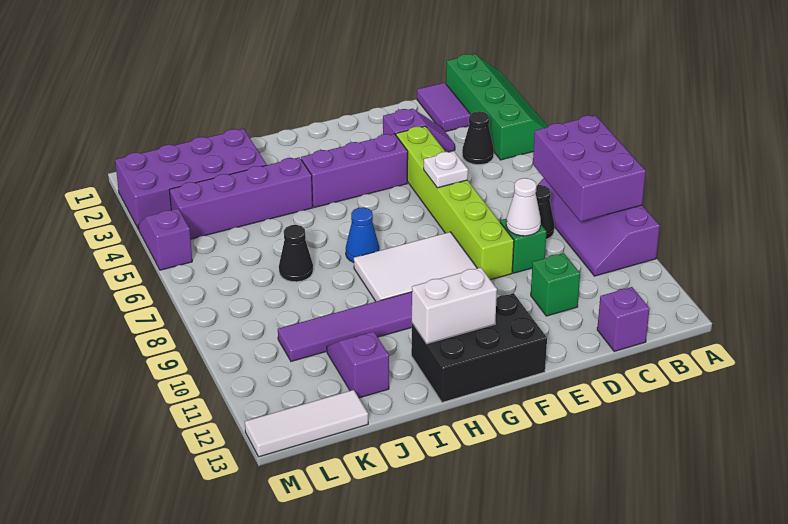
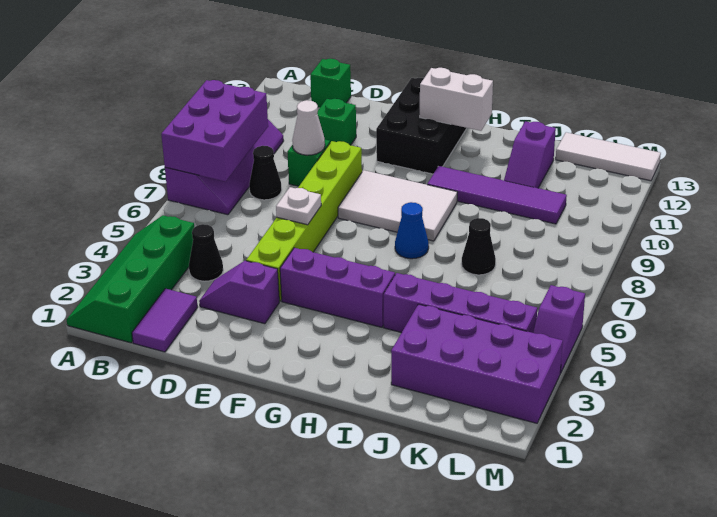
purple 1x1 brick [597,287,650,351] -> green 1x1 brick [310,59,351,108]
black 2x3 brick [411,293,547,402] -> black 2x3 brick turned to [376,78,467,174]

